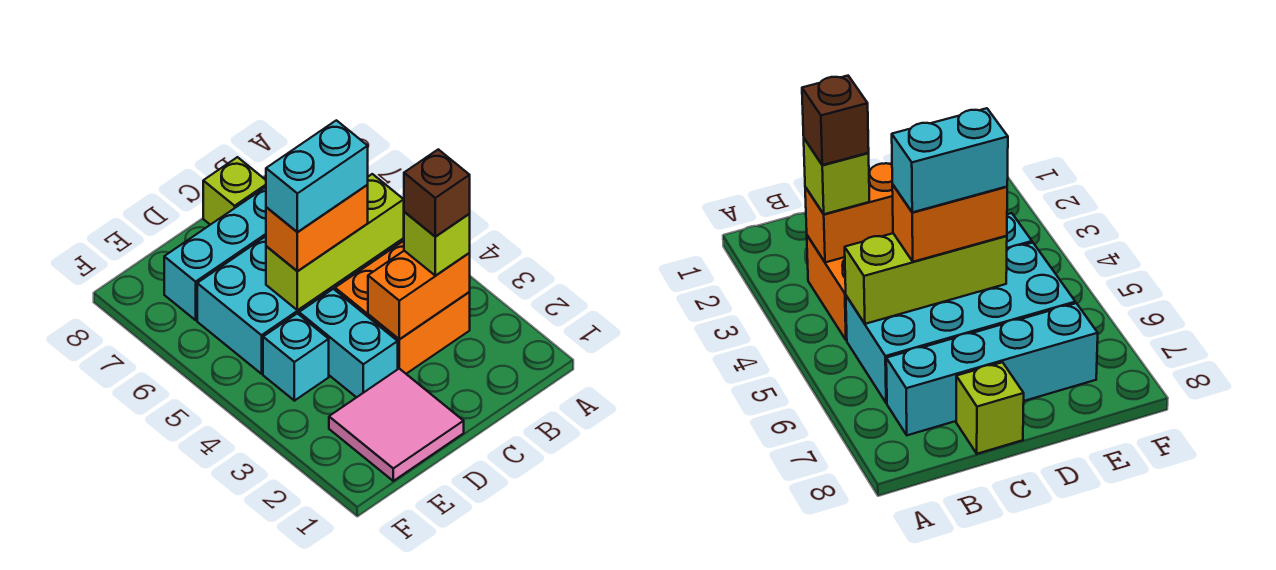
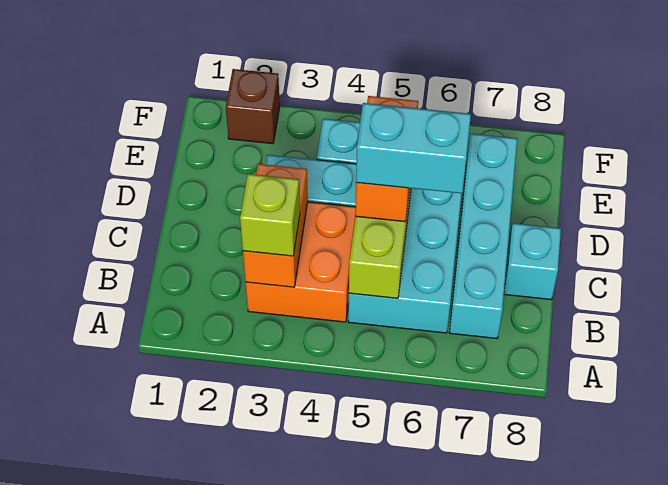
brown 1x1 brick [404,149,470,236] -> brown 1x1 brick moved to [226,69,280,144]
cyan 1x2 brick [266,120,368,232] -> cyan 1x2 brick turned to [356,103,471,193]
lime 1x1 brick [203,157,266,225] -> cyan 1x1 brick [504,223,561,300]
pink 2x2 tile [329,369,464,481] -> none

